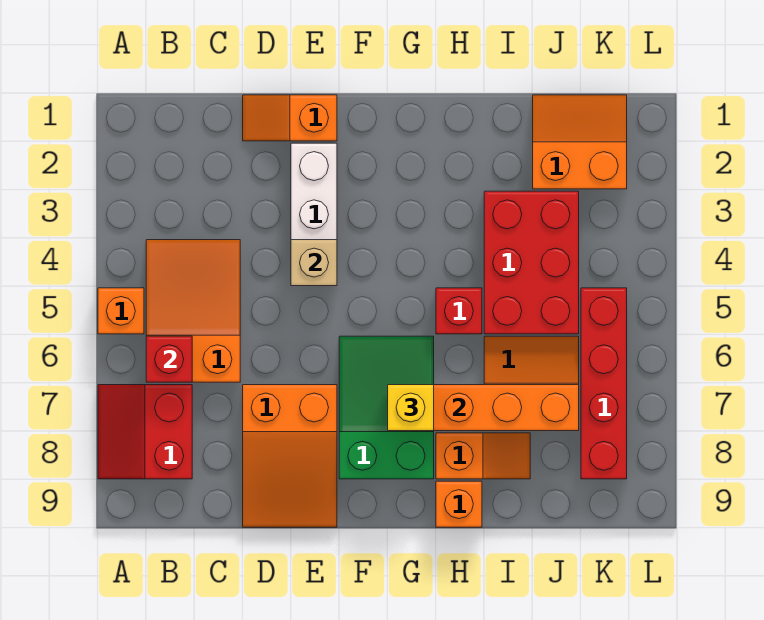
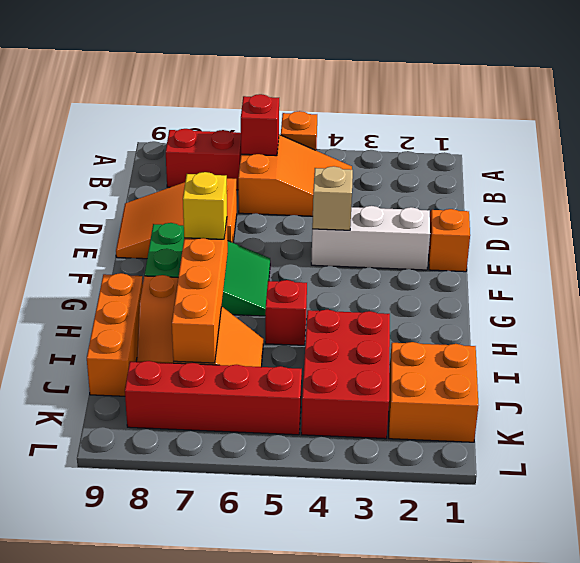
orange 1x1 brick [436,481,482,527] -> orange 1x3 brick [87,273,143,396]
red 2x3 brick [484,191,579,334] -> red 2x3 brick turned to [301,310,390,439]
orange 2x2 slope [533,95,627,189] -> orange 2x2 brick [389,342,479,442]

